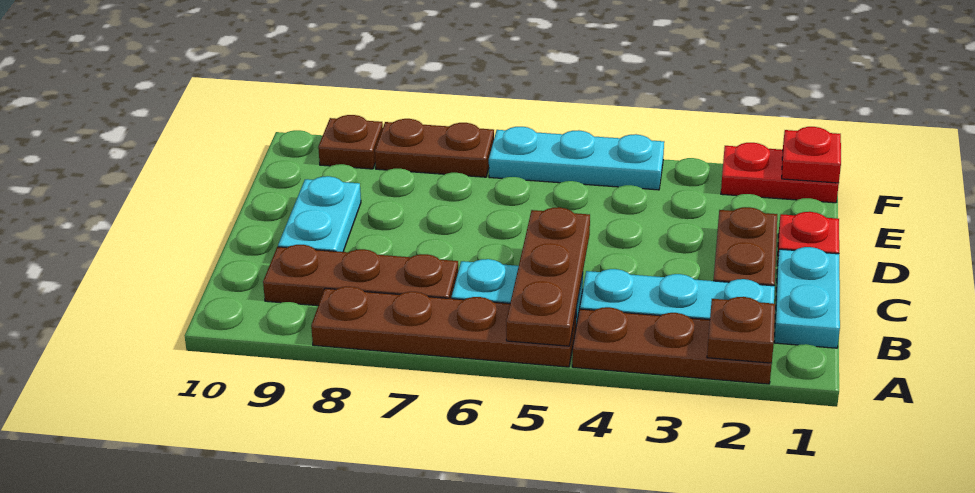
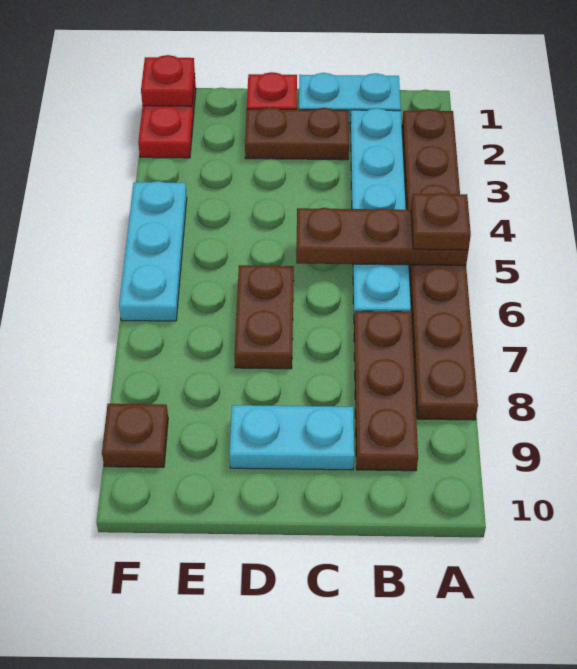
brown 1x1 plate [707,297,775,363] -> brown 1x1 plate moved to [411,193,471,250]
brown 1x2 plate [375,119,494,177] -> brown 1x2 plate moved to [234,265,294,369]

